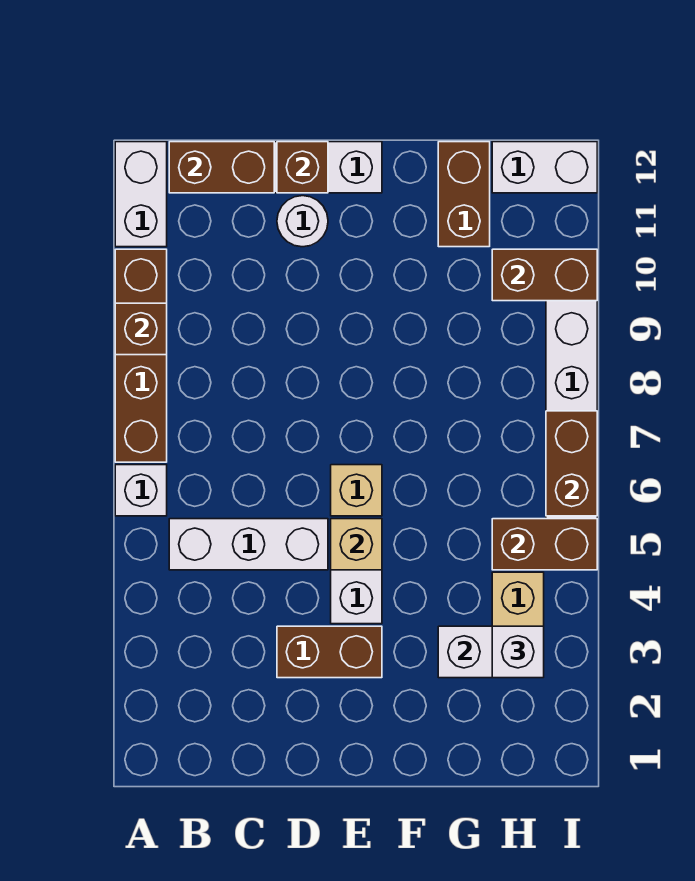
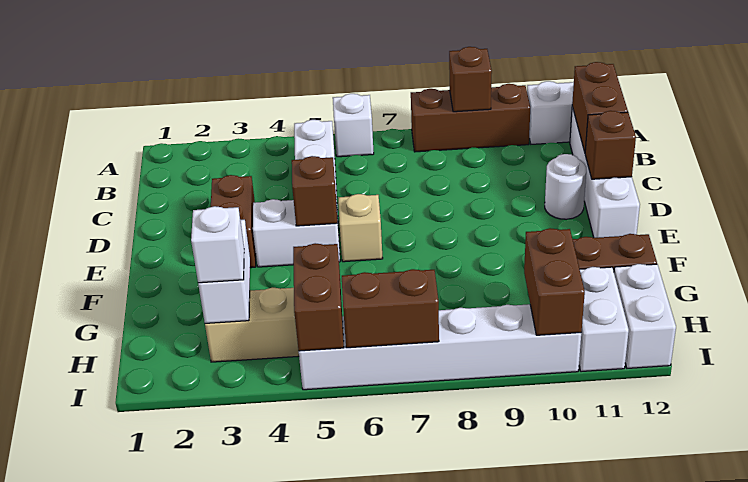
brown 1x4 brick [115,249,167,462] -> brown 1x3 brick [411,84,530,152]
tan 1x1 brick [331,519,382,570] -> brown 1x1 brick [292,156,337,226]
none -> white 1x2 brick [579,267,629,372]

